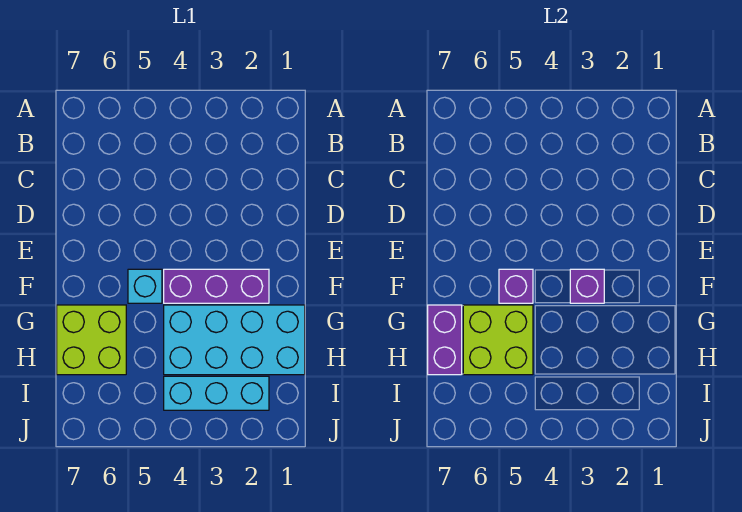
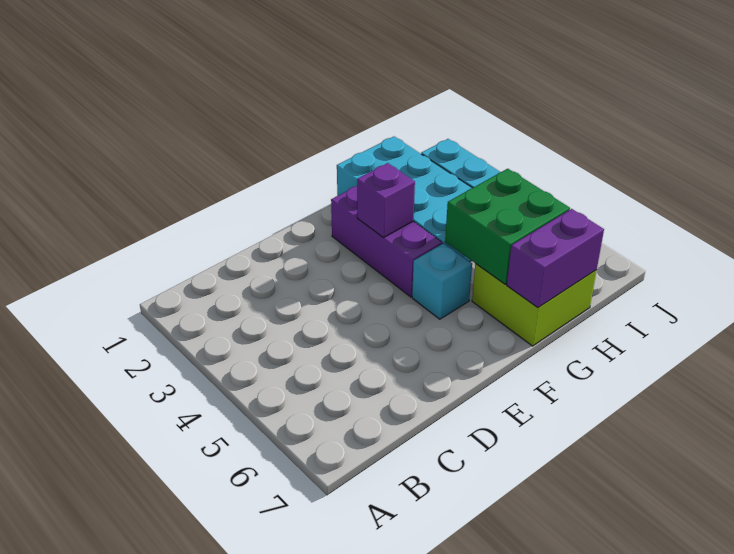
purple 1x1 brick [499,269,533,303] -> none
lime 2x2 brick [463,305,533,375] -> green 2x2 brick [445,169,570,284]

